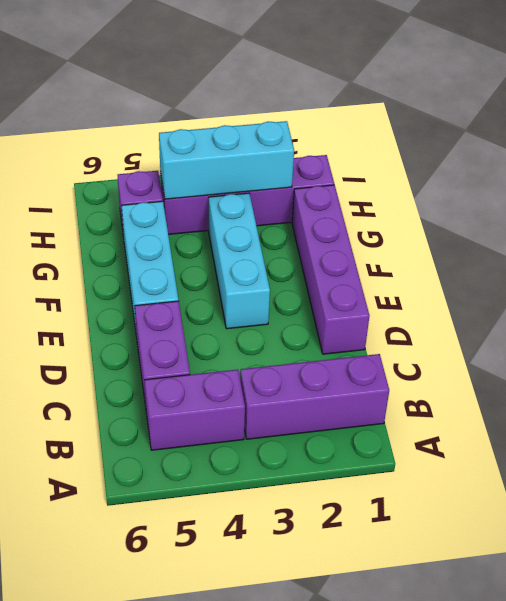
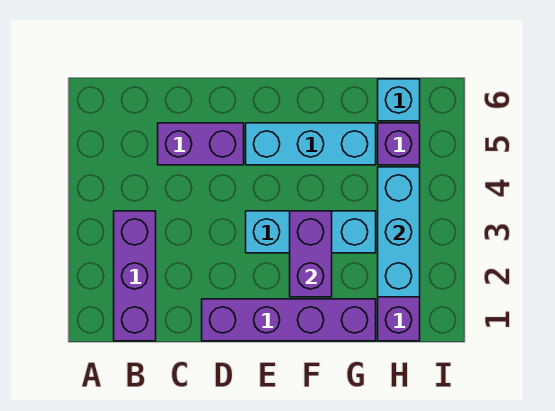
purple 1x2 brick [144,370,245,450] -> purple 1x2 brick moved to [290,211,332,297]
none -> cyan 1x1 brick [378,79,420,121]

